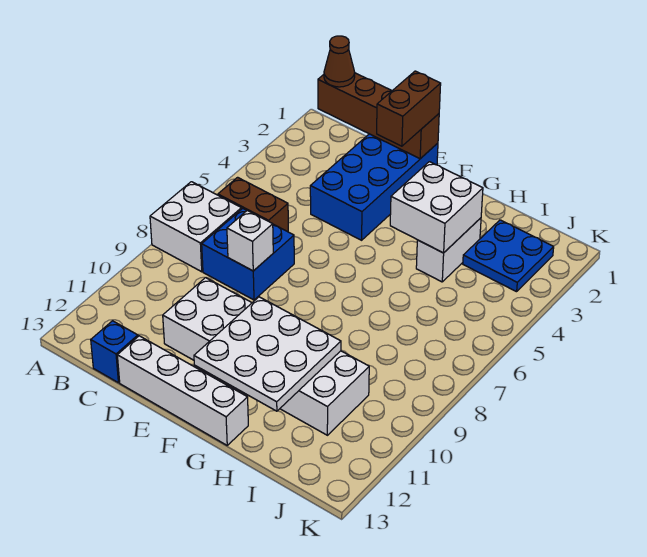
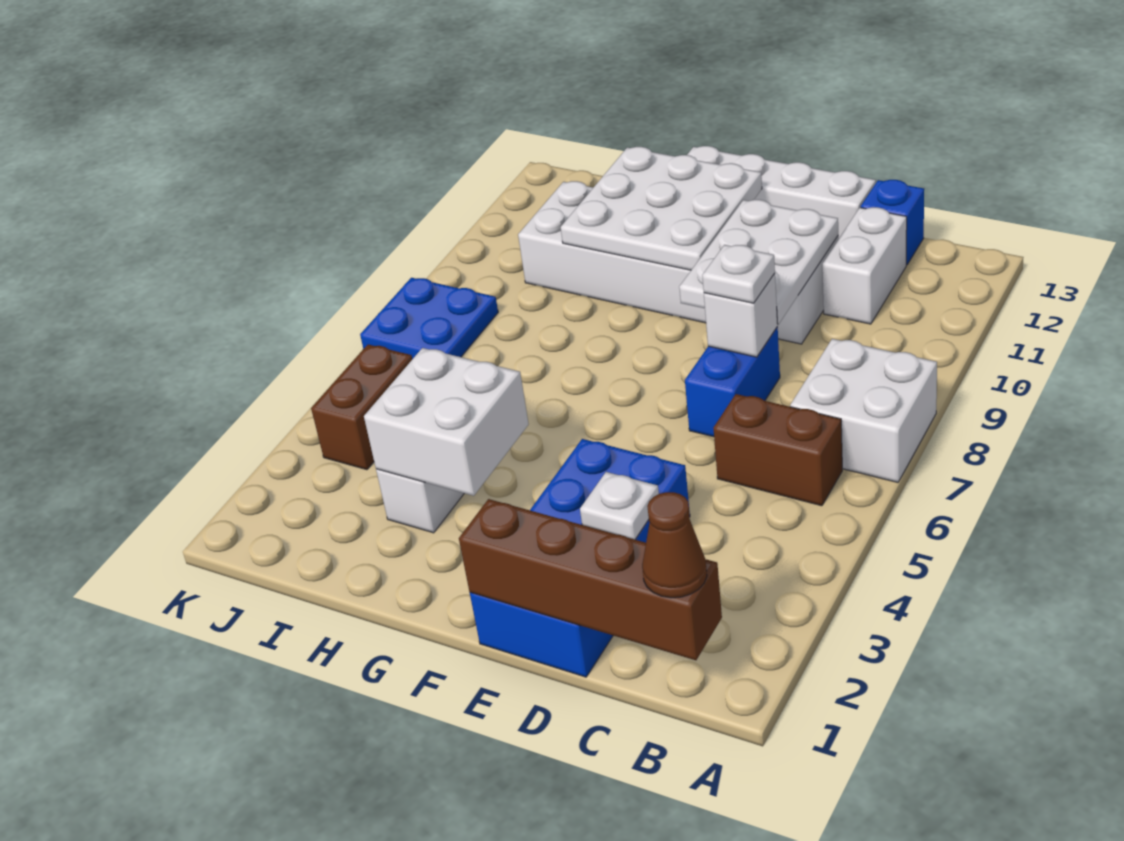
blue 2x2 brick [202,208,294,300] -> blue 1x2 brick [685,327,780,437]
none -> white 1x2 brick [822,207,907,324]
none -> white 1x1 plate [580,472,659,540]
none -> white 1x1 plate [702,245,775,303]
none -> white 2x3 plate [679,200,838,325]
brown 1x2 brick [377,71,441,146] -> brown 1x2 brick moved to [311,344,412,470]
blue 2x2 plate [463,220,554,292] -> blue 2x2 plate moved to [360,278,498,359]

